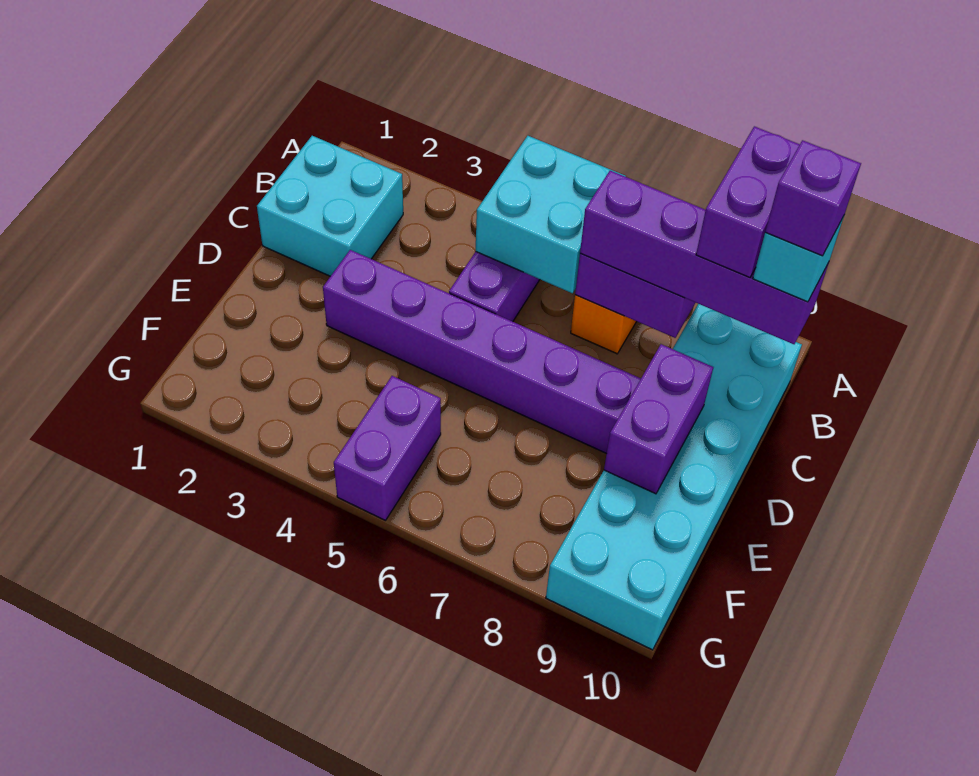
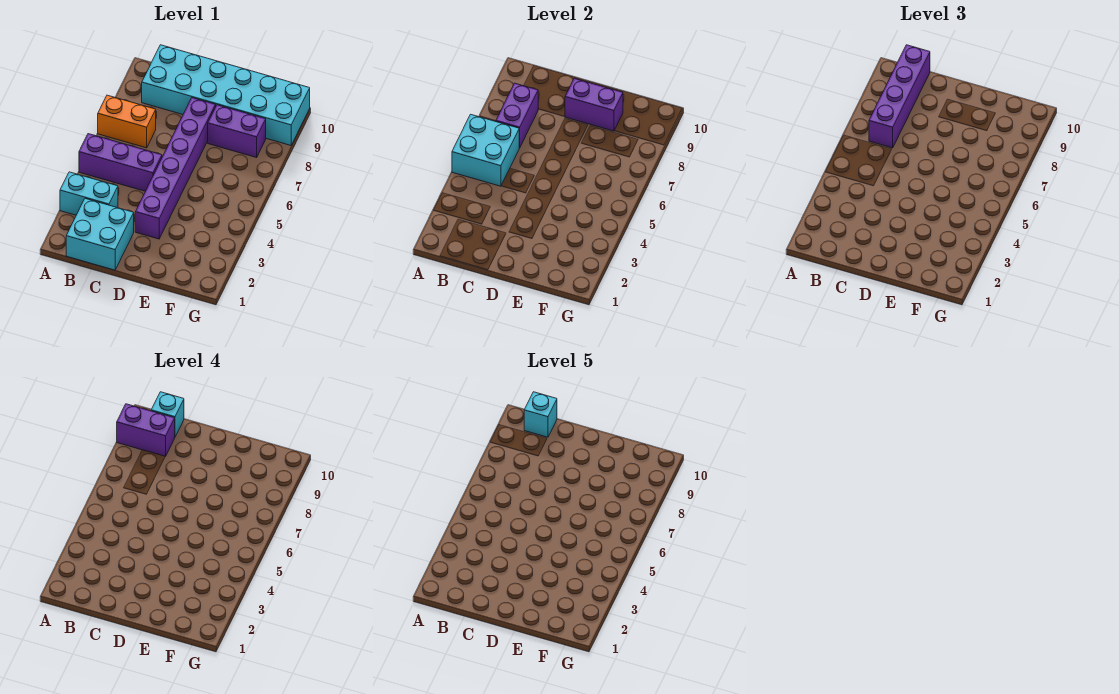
none -> cyan 1x2 brick [60,172,118,215]
purple 1x1 brick [765,140,861,256] -> cyan 1x1 brick [524,392,557,437]
purple 1x2 brick [334,376,441,520] -> purple 1x2 brick moved to [208,105,266,158]

